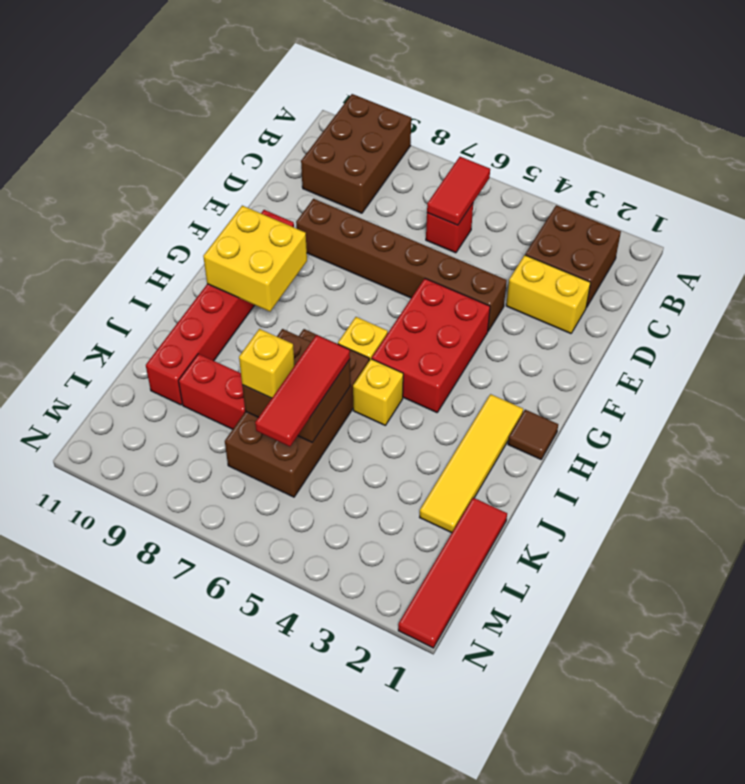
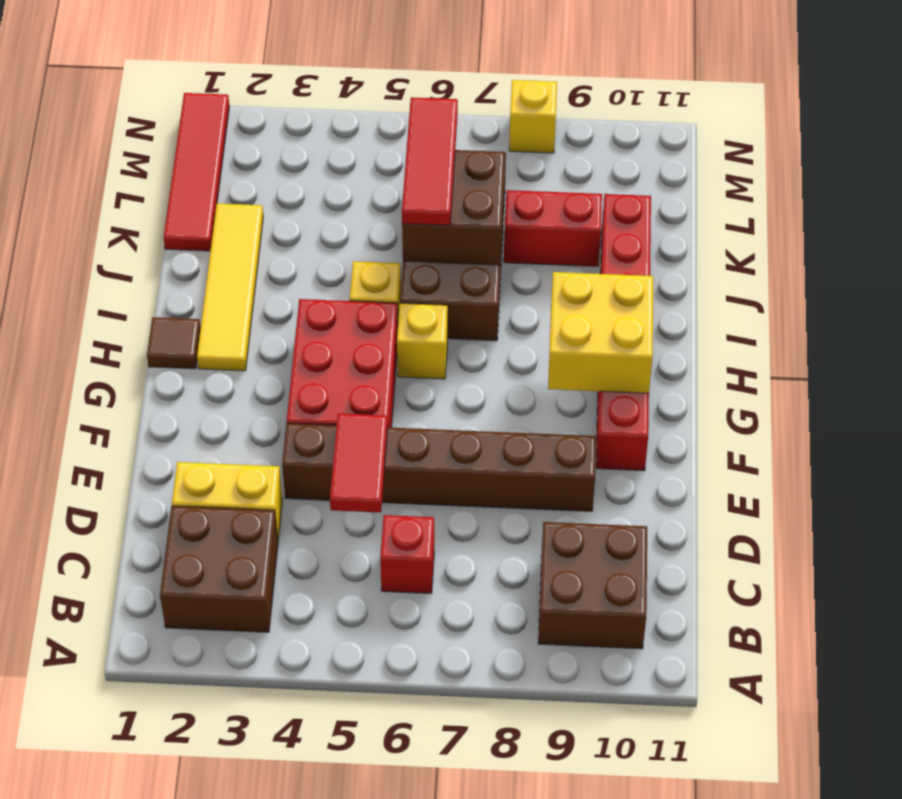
brown 2x3 brick [301,94,411,213] -> brown 2x2 brick [538,522,647,649]
red 1x2 tile [427,157,490,225] -> red 1x2 tile moved to [330,414,388,513]
yellow 1x1 brick [239,329,295,398] -> yellow 1x1 brick moved to [509,80,557,153]

